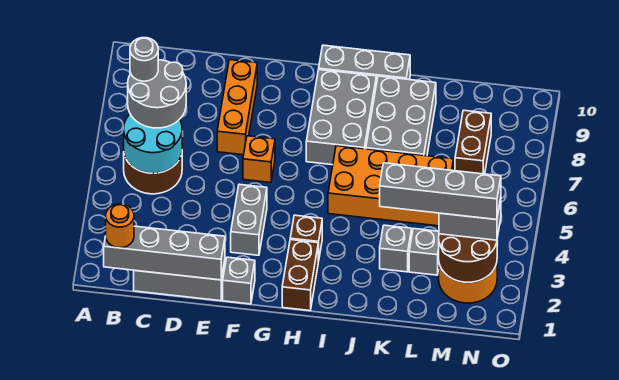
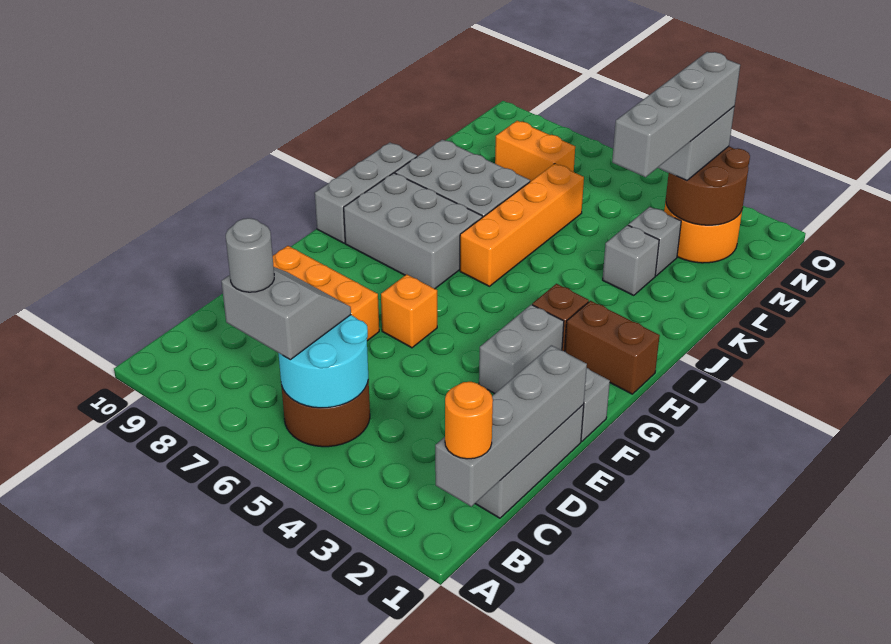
grey 2x2 round brick [128,60,186,128] -> grey 2x2 slope [221,267,351,360]
grey 1x2 brick [231,184,267,255] -> grey 1x2 brick turned to [479,304,564,393]
orange 2x4 brick [328,146,454,226] -> orange 1x4 brick [460,164,584,286]
brown 1x2 brick [455,110,491,174] -> orange 1x2 brick [495,121,575,182]

